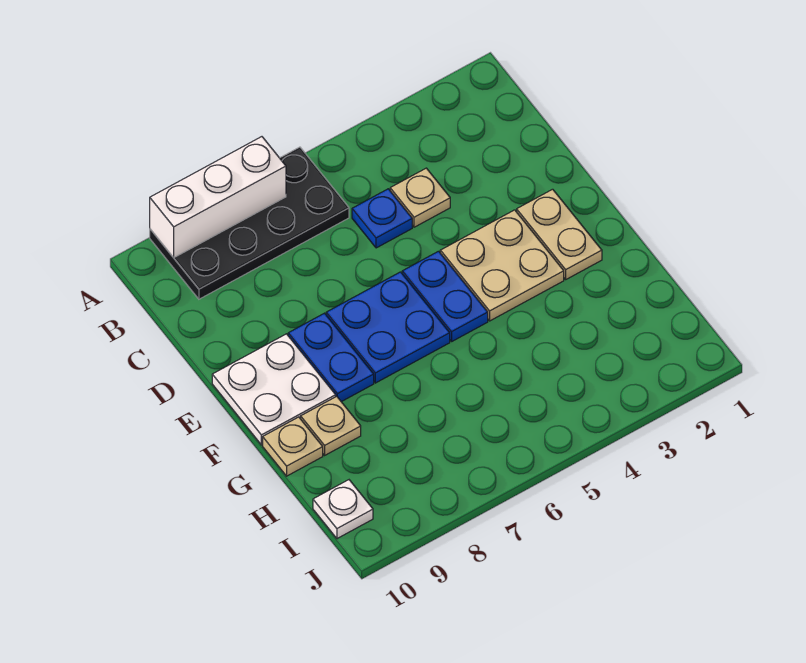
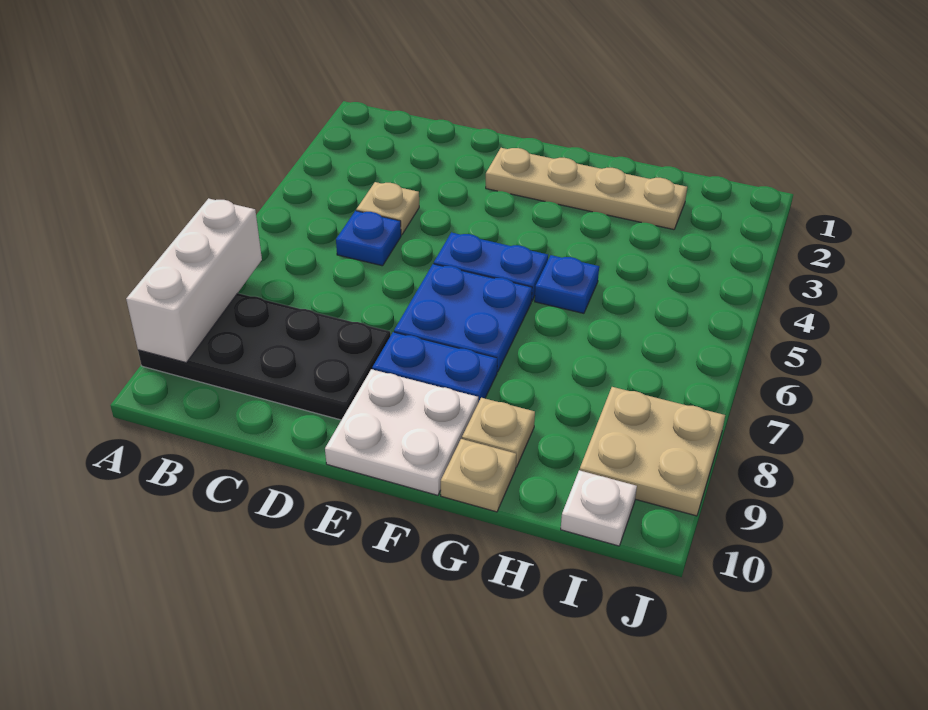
black 2x4 plate [150,147,349,299] -> black 2x4 plate turned to [138,293,391,420]
tan 1x2 plate [517,189,602,279] -> tan 1x4 plate [486,148,687,230]
tan 2x2 plate [440,210,564,321] -> tan 2x2 plate moved to [580,387,725,516]
none -> blue 1x1 plate [535,255,599,313]

